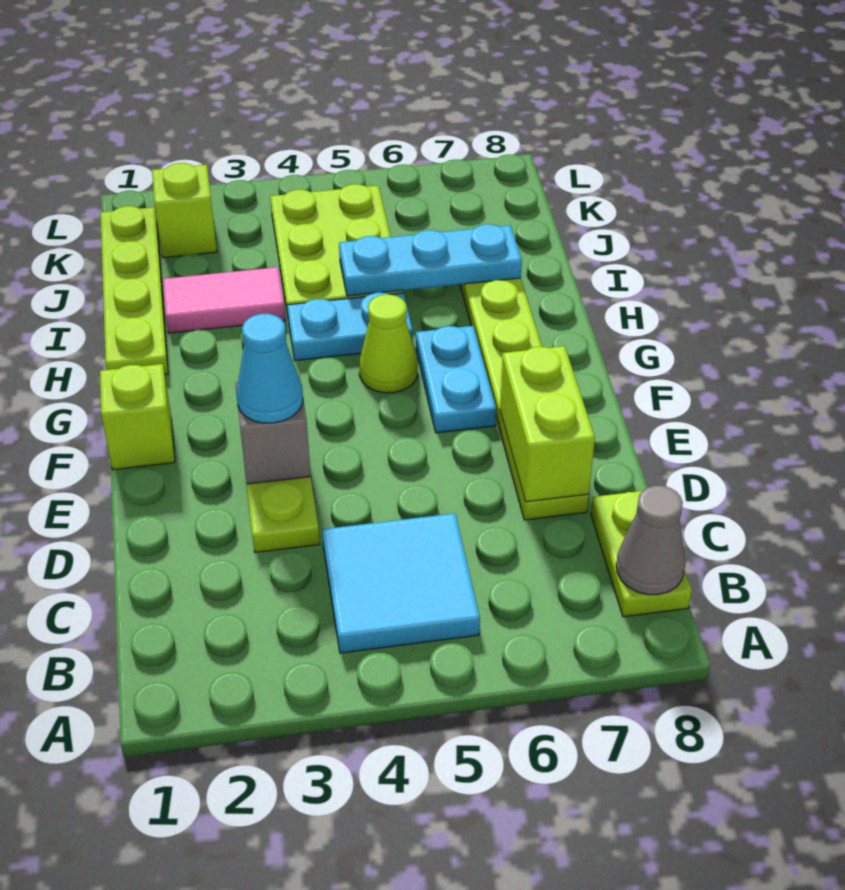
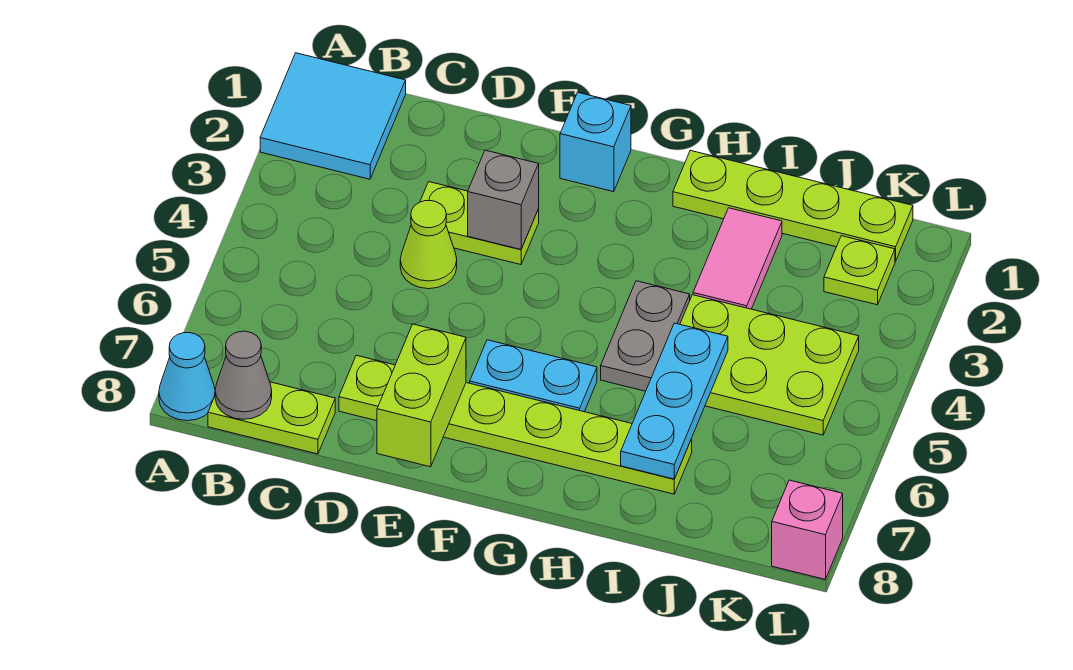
cyan 2x2 tile [322,513,480,653] -> cyan 2x2 tile moved to [260,53,406,179]
lime 1x2 brick [500,346,595,502] -> lime 1x2 brick turned to [377,324,466,467]
cyan 1x1 cone [236,314,303,423] -> cyan 1x1 cone moved to [159,333,215,421]
lime 1x1 brick [100,364,175,470] -> cyan 1x1 brick [560,92,631,192]
lime 1x1 cone [359,294,418,393] -> lime 1x1 cone moved to [400,201,457,289]
cyan 1x2 plate [287,293,413,361] -> grey 1x2 plate [601,281,690,391]
lime 1x1 brick [152,163,217,258] -> lime 1x1 plate [824,236,895,305]
none -> pink 1x1 brick [772,480,843,579]

